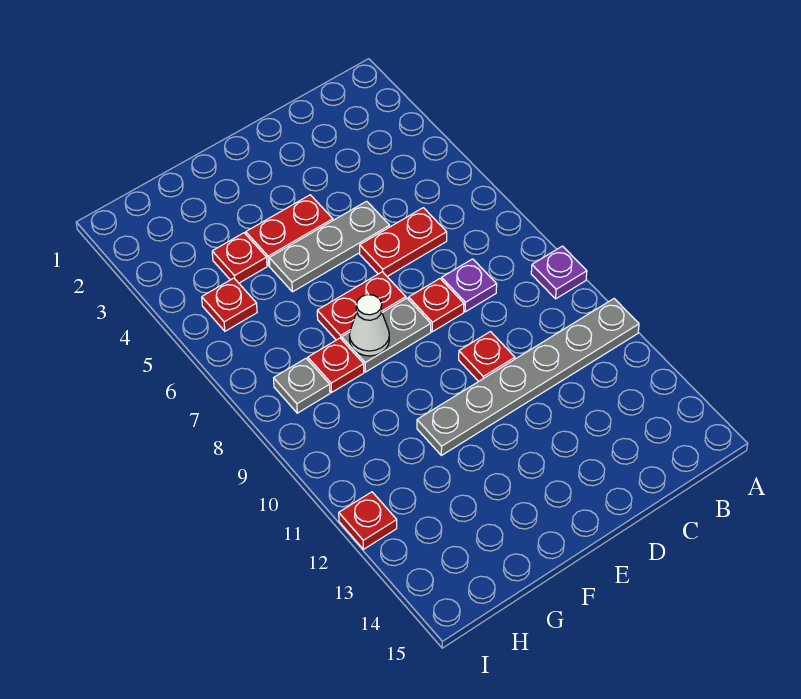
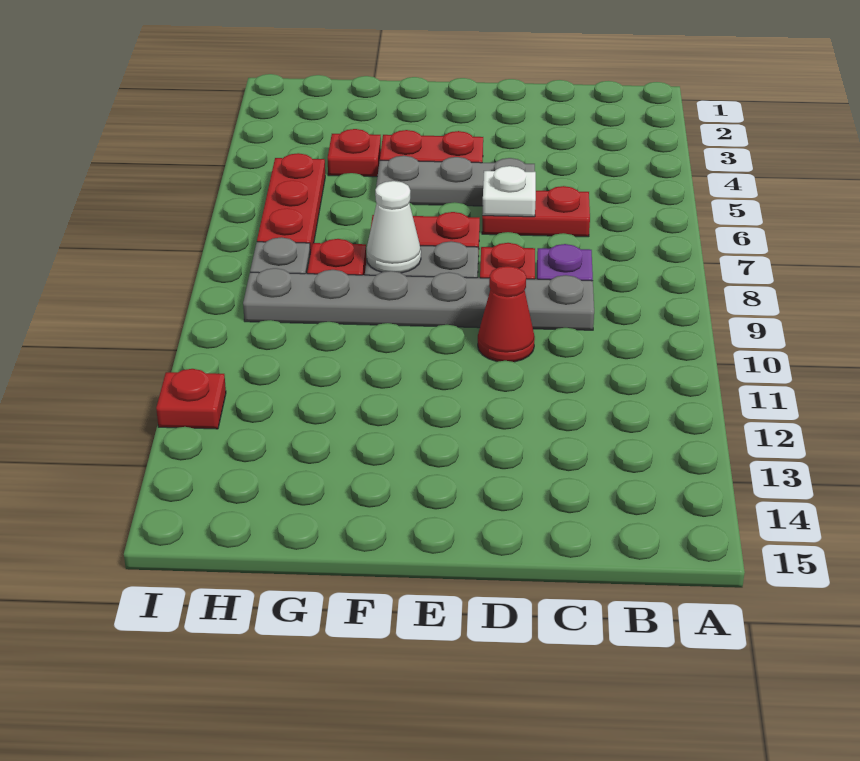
purple 1x1 plate [531,246,587,299] -> none
grey 1x6 plate [417,299,639,455] -> grey 1x6 plate moved to [243,268,594,330]
none -> white 1x1 plate [482,166,536,217]
red 1x1 plate [459,332,515,381] -> red 1x1 cone [478,266,535,362]
red 1x1 plate [202,278,257,331] -> red 1x3 plate [257,153,325,254]

